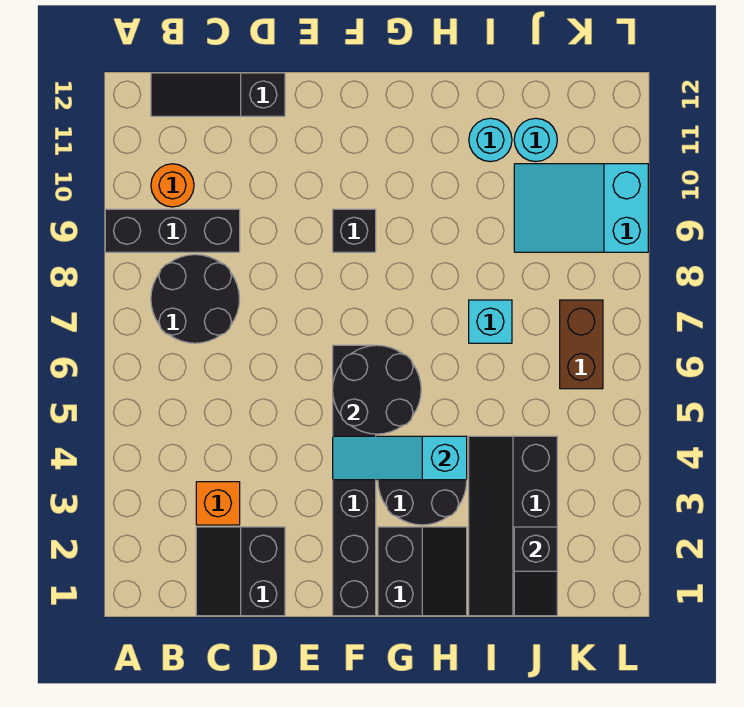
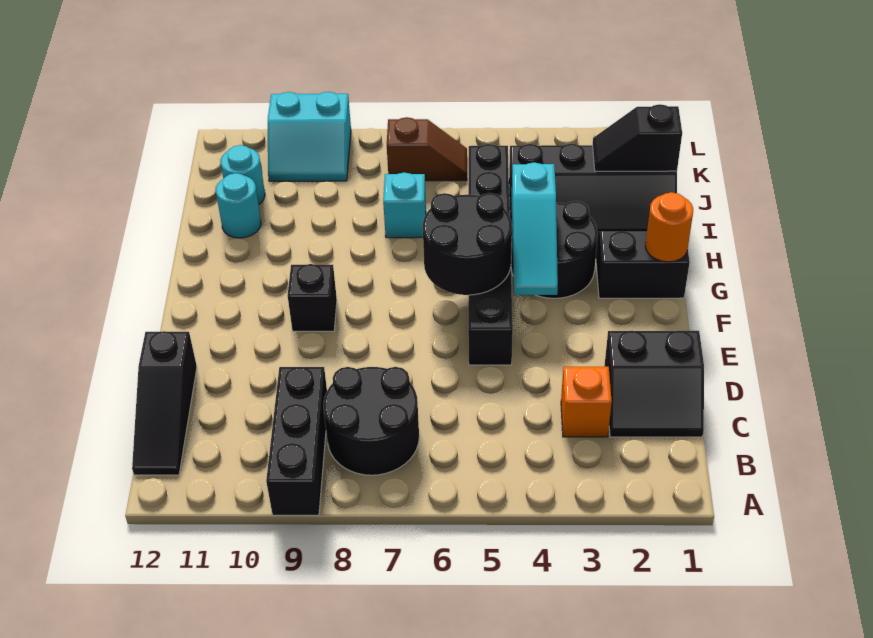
orange 1x1 round brick [151,164,194,207] -> orange 1x1 round brick moved to [645,192,693,262]
black 1x6 brick [333,345,376,616] -> black 1x6 brick turned to [468,144,513,365]
black 1x2 slope [514,527,557,616] -> black 1x2 slope turned to [593,104,682,171]
cyan 2x3 slope [514,164,648,252] -> cyan 2x2 slope [268,92,351,181]
brown 1x2 brick [560,300,603,389] -> brown 1x2 slope [387,117,467,181]

